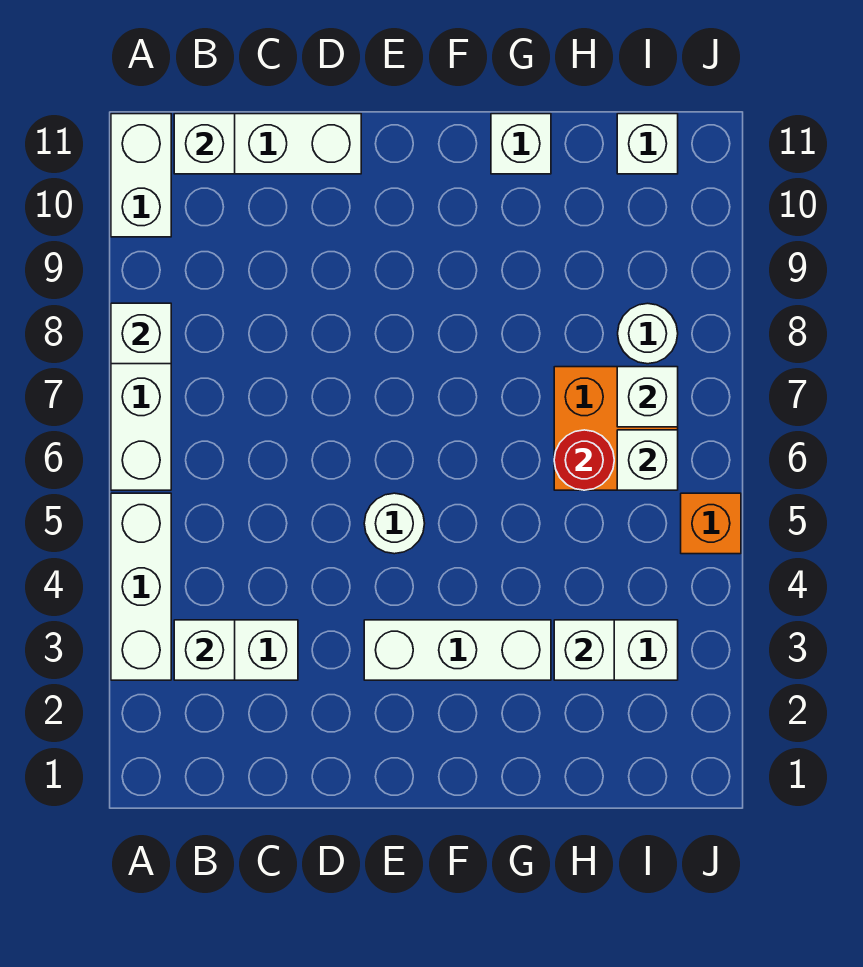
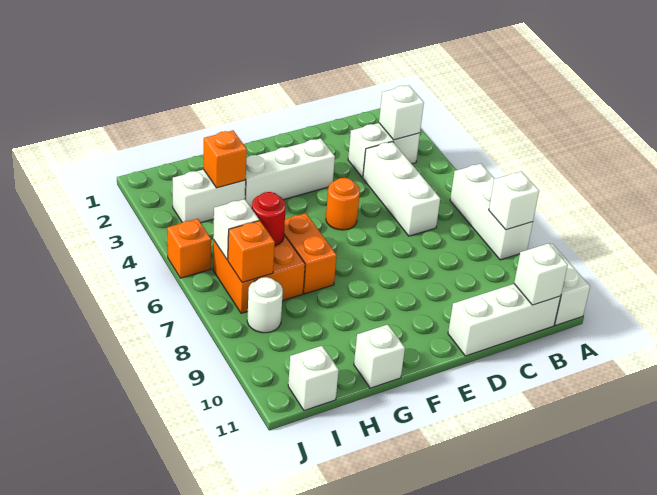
white 1x3 brick [111,493,171,680] -> white 1x3 brick moved to [363,142,440,236]
white 1x1 round brick [364,493,425,554] -> orange 1x1 round brick [326,178,360,230]
none -> orange 1x2 brick [284,213,337,294]
white 1x1 brick [554,620,614,680] -> orange 1x1 brick [204,130,247,188]
white 1x1 brick [617,367,678,427] -> orange 1x1 brick [228,221,275,282]

